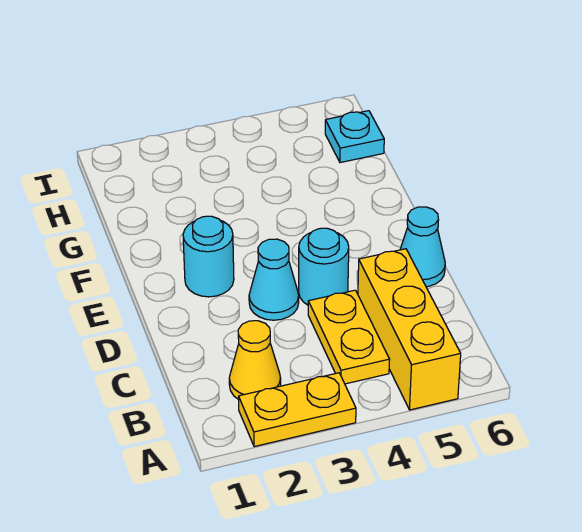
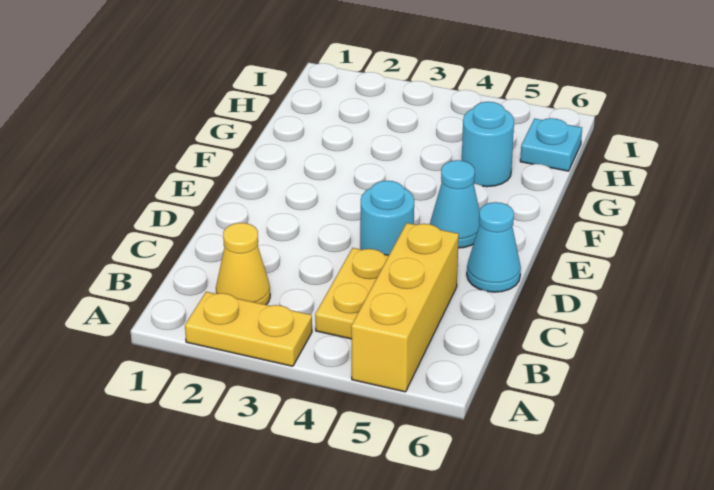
cyan 1x1 cone [249,239,299,320] -> cyan 1x1 cone moved to [430,160,479,248]
cyan 1x1 round brick [183,216,234,297] -> cyan 1x1 round brick moved to [462,102,514,187]

